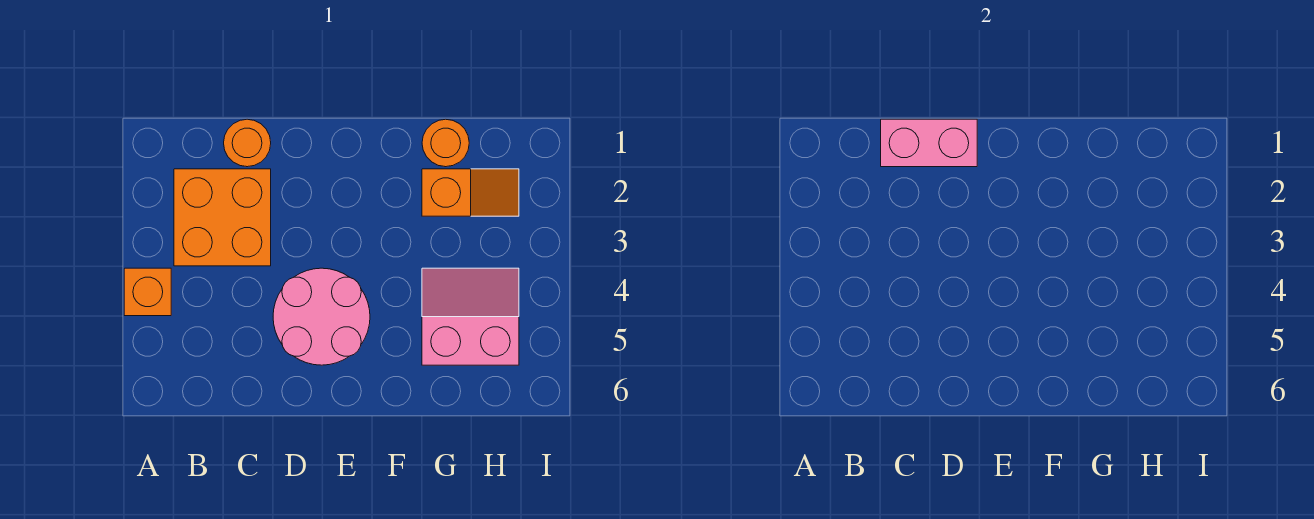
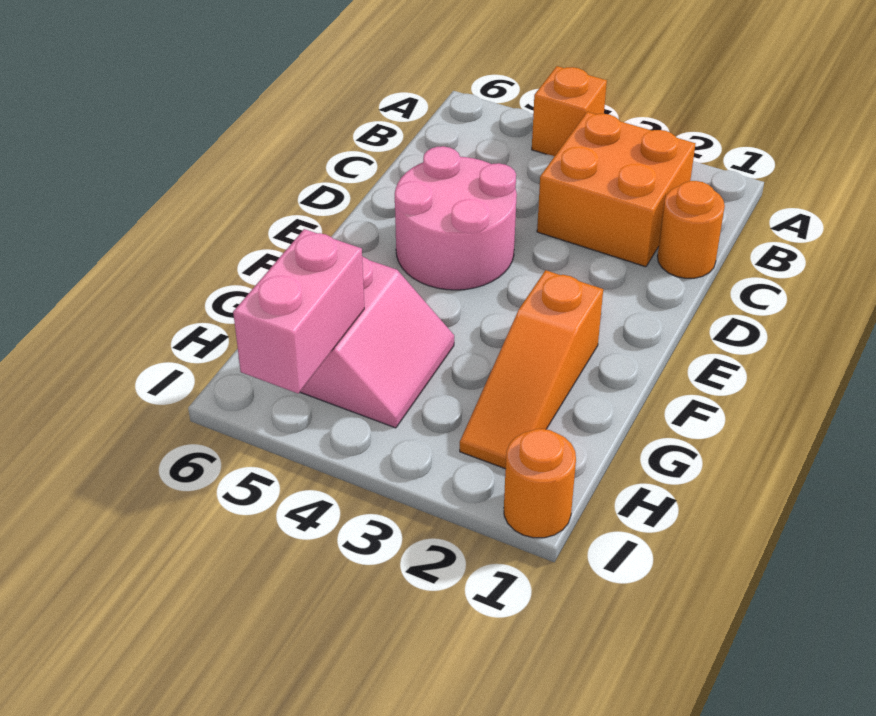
pink 1x2 brick [881,119,977,167] -> pink 1x2 brick moved to [233,229,364,393]
orange 1x1 round brick [422,119,469,167] -> orange 1x1 round brick moved to [504,429,576,538]
orange 1x2 slope [422,169,519,216] -> orange 1x3 slope [460,270,603,469]

